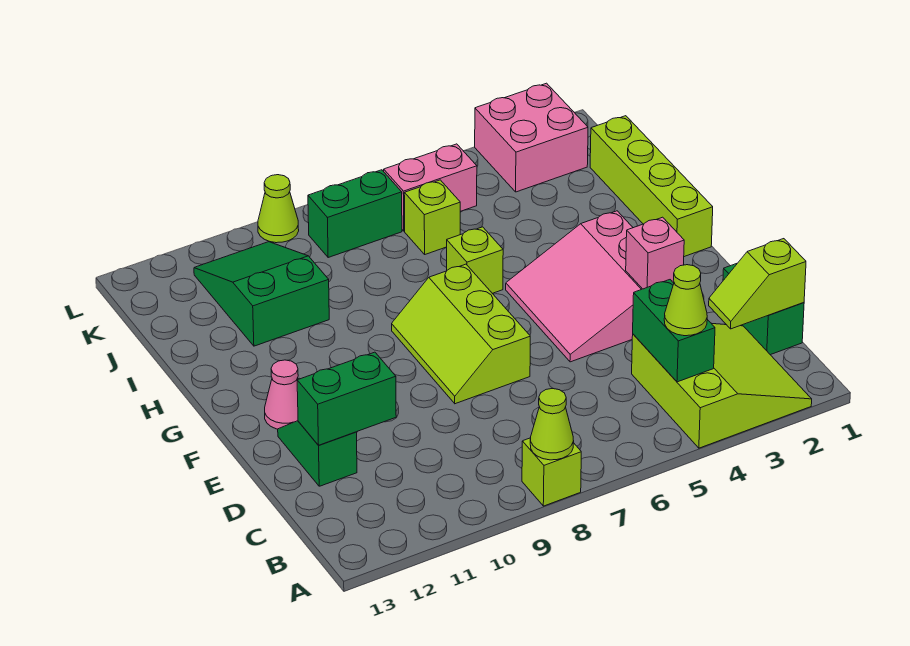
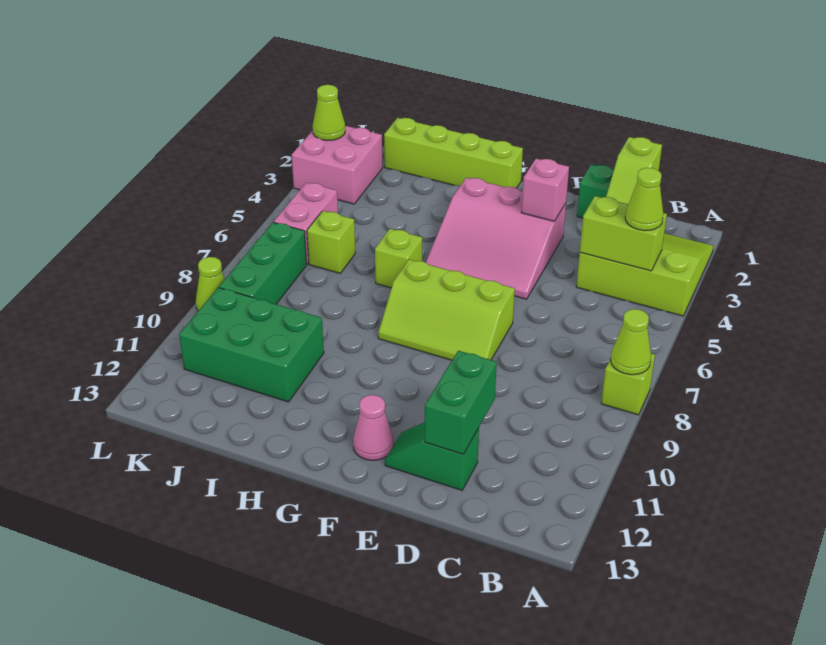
green 1x2 brick [633,280,715,382] -> lime 1x2 brick [580,196,667,271]
green 2x3 slope [194,242,329,346] -> green 2x3 brick [179,288,324,402]
green 1x2 brick [308,170,402,257] -> green 1x3 brick [219,222,307,304]
none -> lime 1x1 cone [313,85,345,140]

